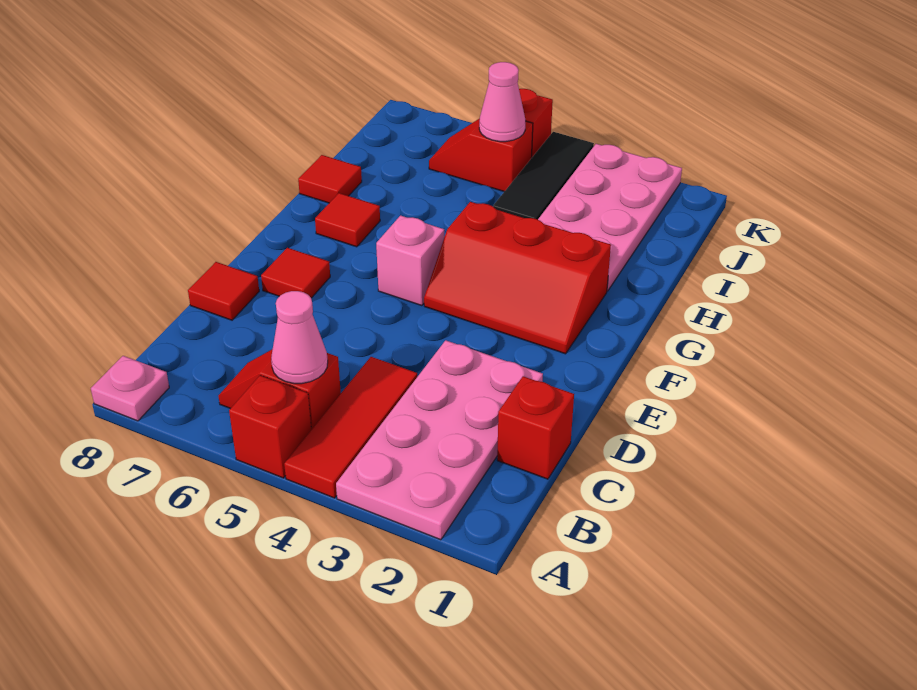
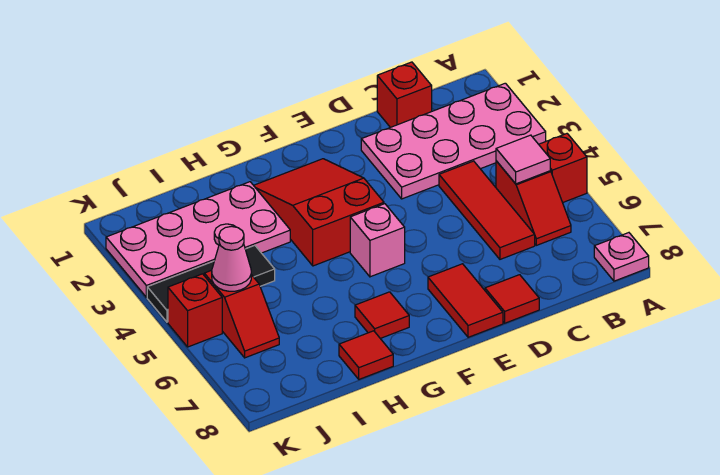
red 1x3 tile [284,357,417,498] -> red 1x3 tile turned to [439,161,535,259]
pink 1x1 cone [271,291,328,384] -> pink 1x1 tile [496,135,550,184]
red 1x1 tile [261,248,330,298] -> red 1x2 tile [428,264,503,337]
red 2x3 slope [424,202,611,354] -> red 2x3 slope turned to [254,159,384,266]

